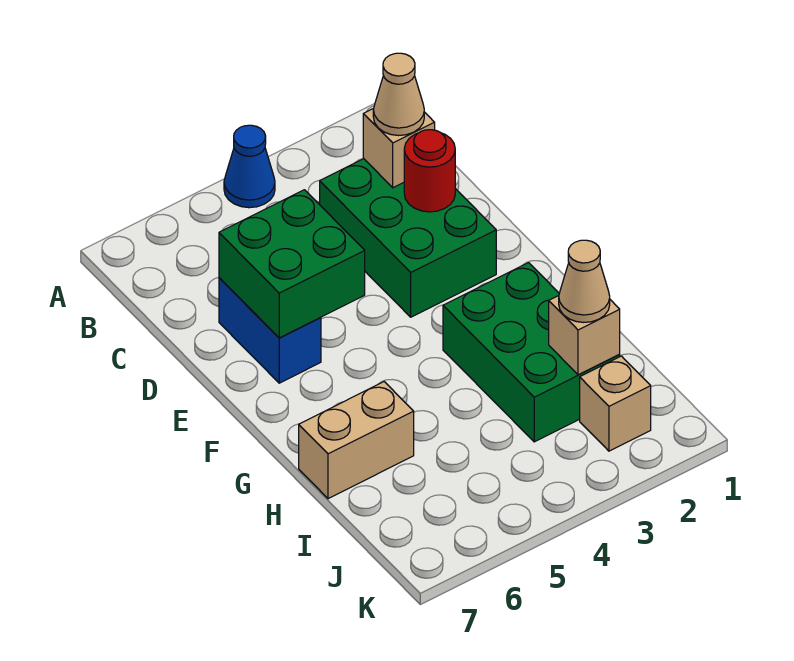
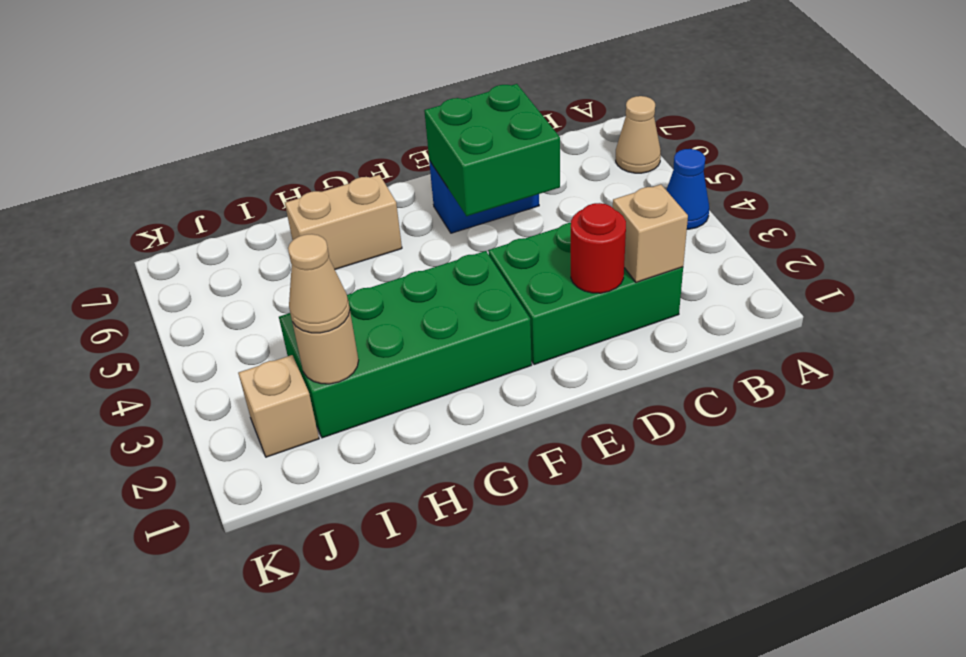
tan 1x1 cone [373,53,424,136] -> tan 1x1 cone moved to [616,96,661,173]
green 2x3 brick [443,263,620,442] -> green 2x4 brick [279,251,532,438]
tan 1x2 brick [299,382,414,499] -> tan 1x2 brick turned to [285,175,402,269]
tan 1x1 brick [549,296,620,375] -> tan 1x1 round brick [292,311,359,384]

